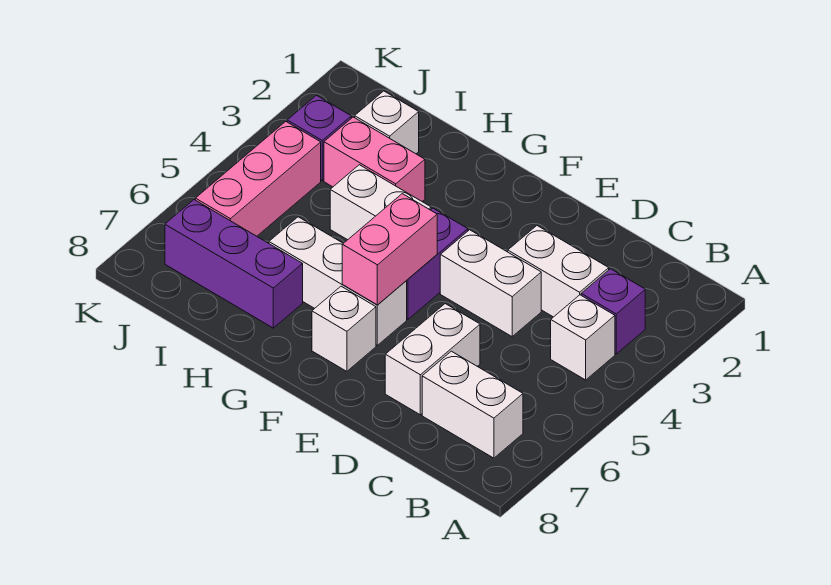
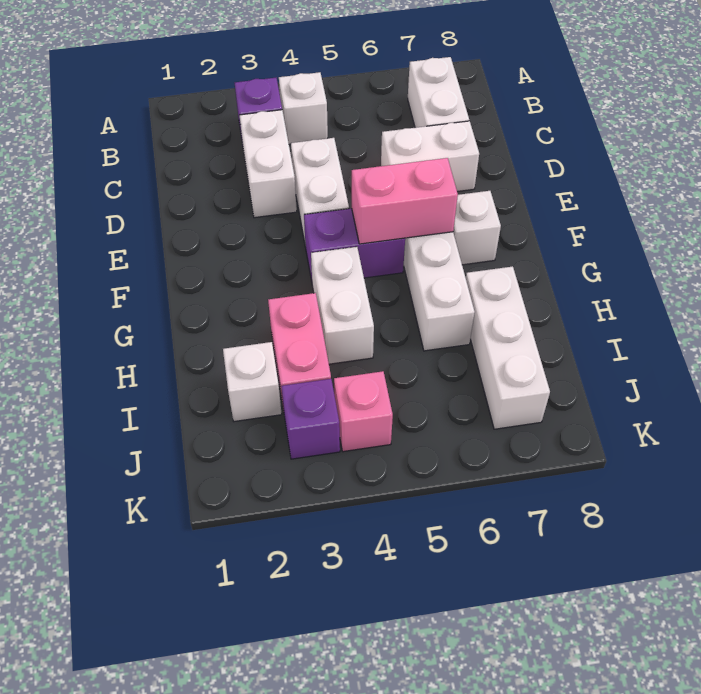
purple 1x3 brick [165,200,303,328] -> white 1x3 brick [466,266,550,429]
pink 1x3 brick [195,122,321,236] -> pink 1x1 brick [334,371,393,452]

